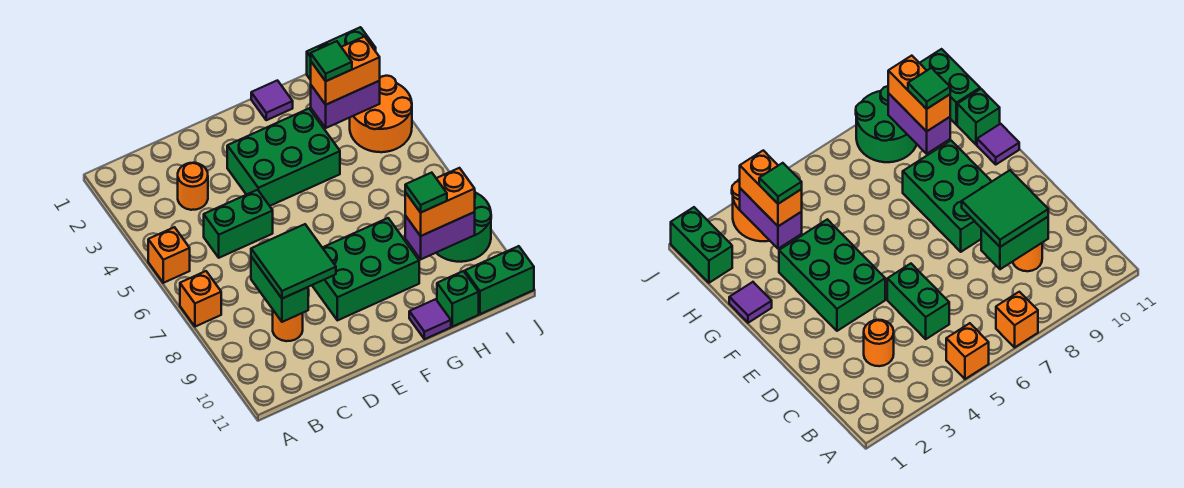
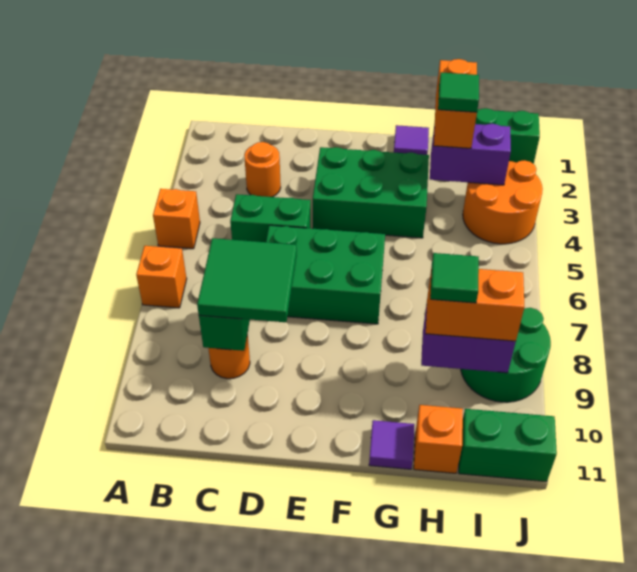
green 2x3 brick [312,218,419,320] -> green 2x3 brick moved to [266,225,385,324]
orange 1x2 brick [311,37,380,105] -> orange 1x2 brick turned to [434,59,477,148]
green 1x1 brick [437,271,479,327] -> orange 1x1 brick [414,405,463,473]

